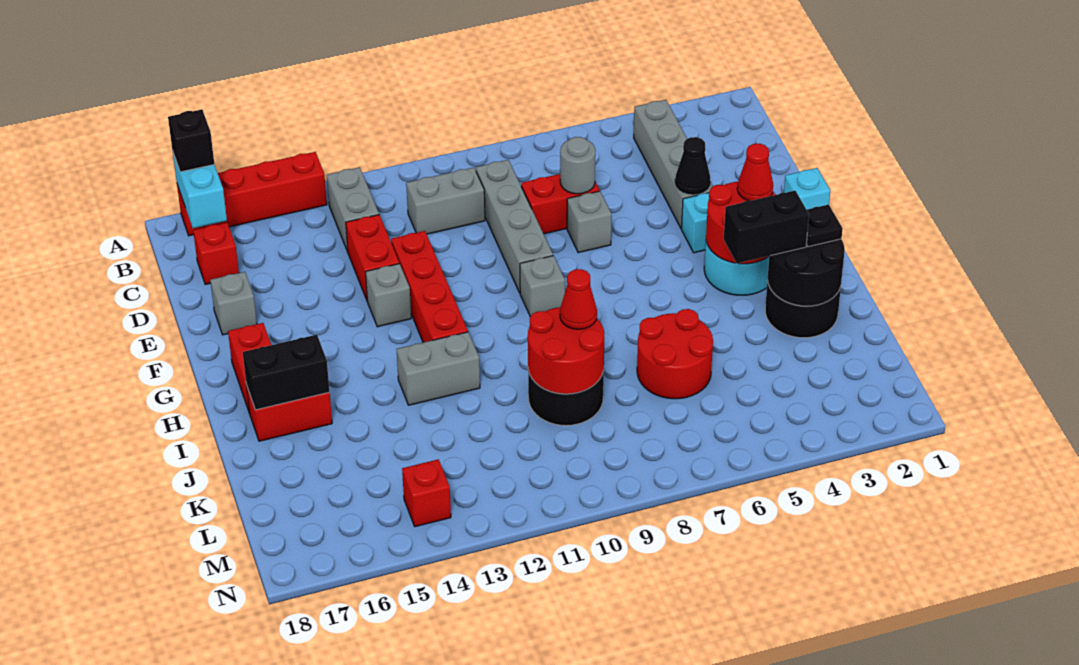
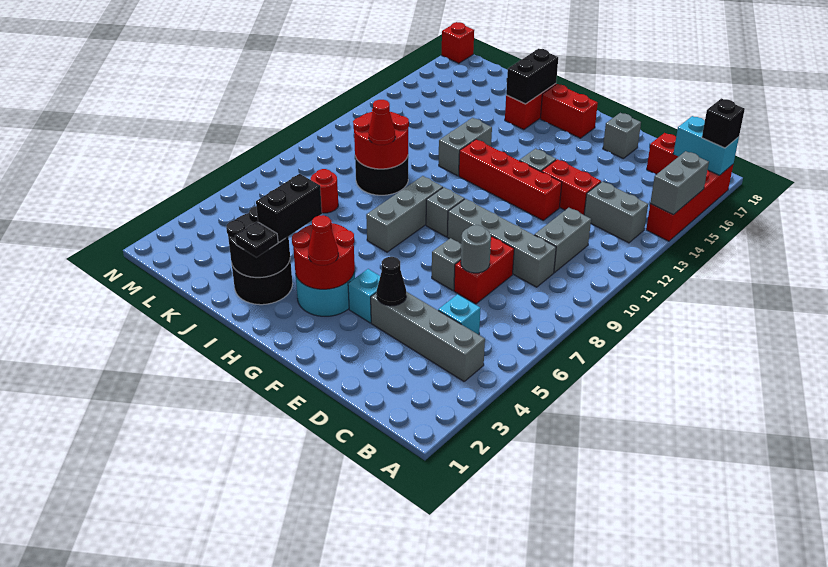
none -> grey 1x2 brick [650,151,709,215]
cyan 1x1 brick [784,168,830,210] -> cyan 1x1 brick moved to [438,294,480,335]
none -> grey 1x3 brick [366,176,443,252]
red 2x2 round brick [637,309,713,399] -> red 1x1 round brick [311,169,338,213]
red 1x1 brick [402,459,451,527] -> red 1x1 brick moved to [442,22,474,63]

